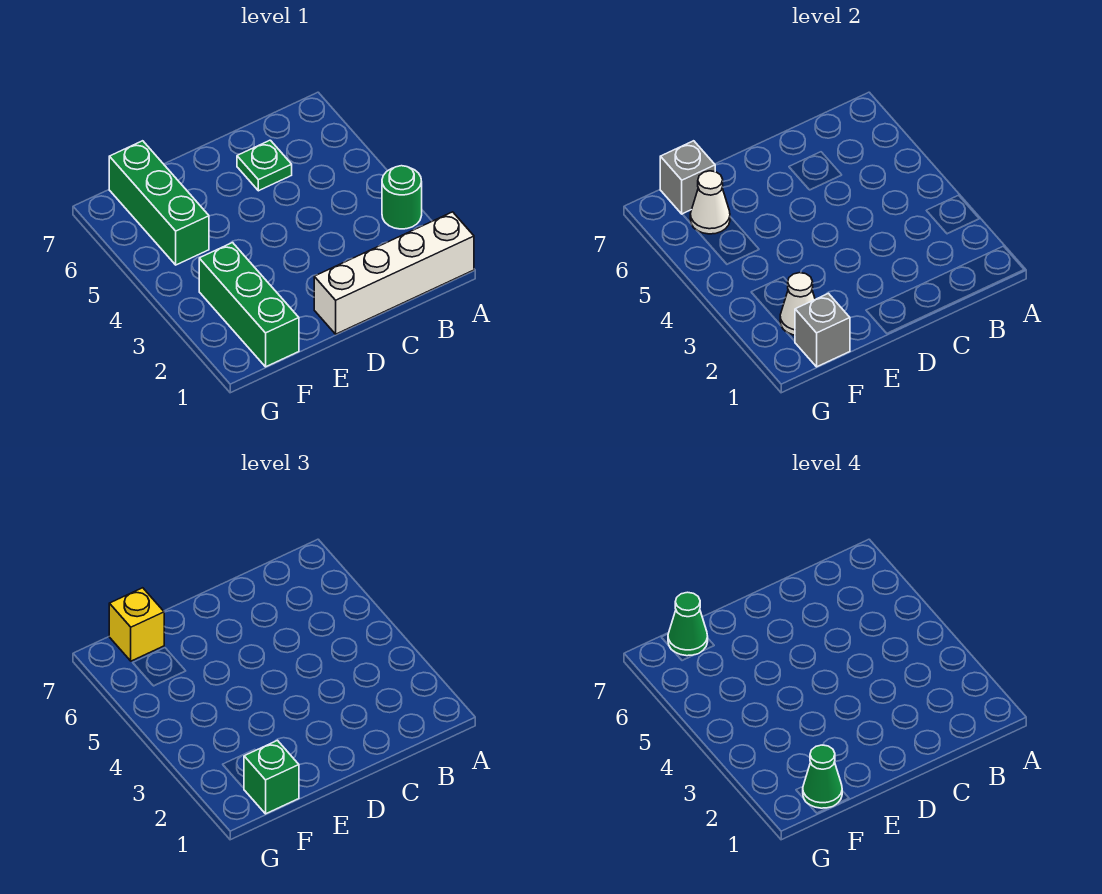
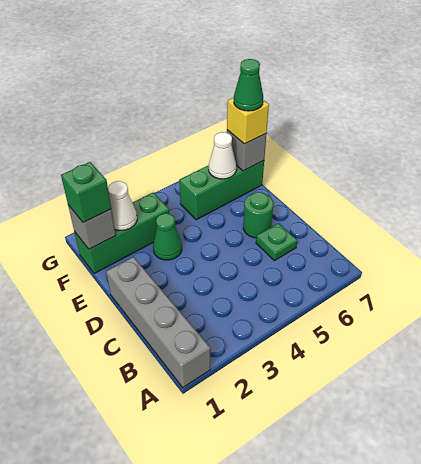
white 1x4 brick [314,212,474,334] -> grey 1x4 brick [106,257,210,387]
green 1x1 round brick [382,166,422,229] -> green 1x1 round brick moved to [243,192,274,238]
green 1x1 cone [803,745,842,808] -> green 1x1 cone moved to [153,213,182,260]

